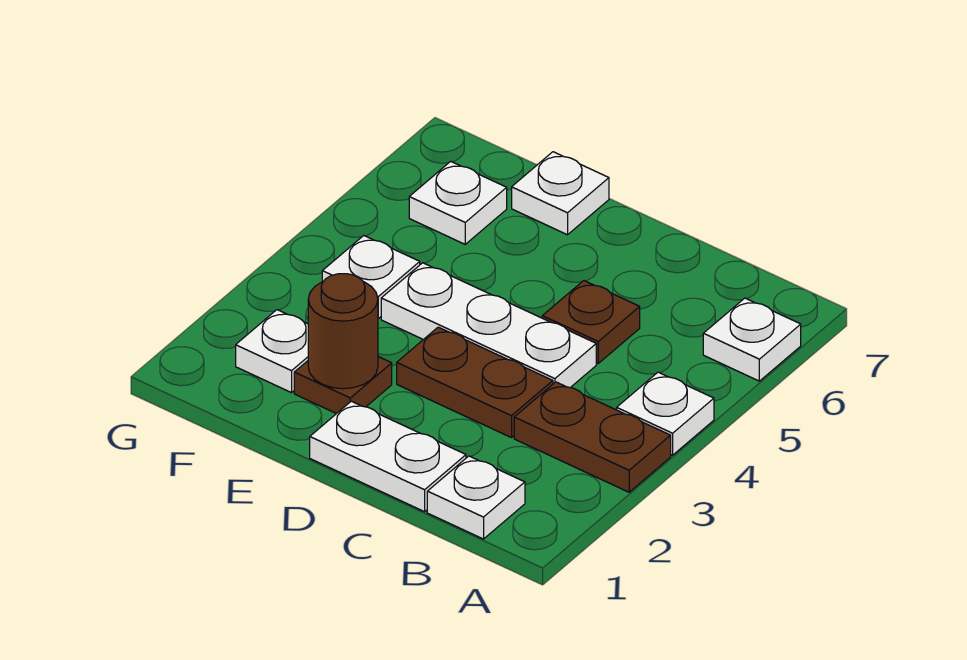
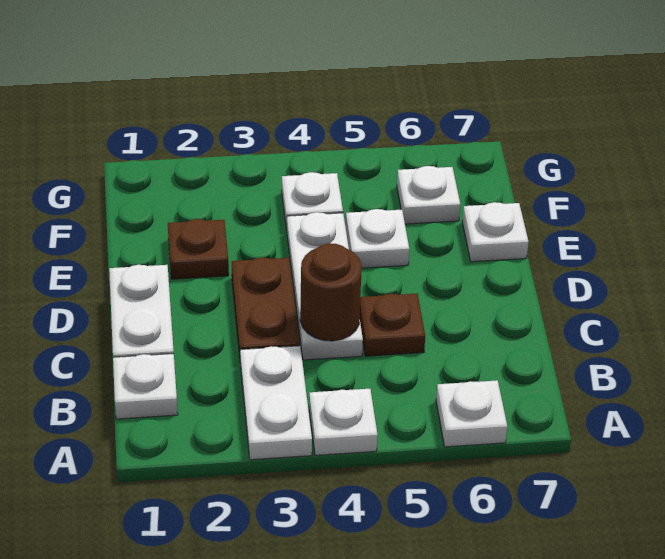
brown 1x2 plate [514,382,671,492] -> white 1x2 plate [240,346,312,460]
brown 1x1 round brick [308,274,378,389] -> brown 1x1 round brick moved to [300,243,362,341]
white 1x1 plate [236,310,308,393] -> white 1x1 plate moved to [346,209,409,268]

